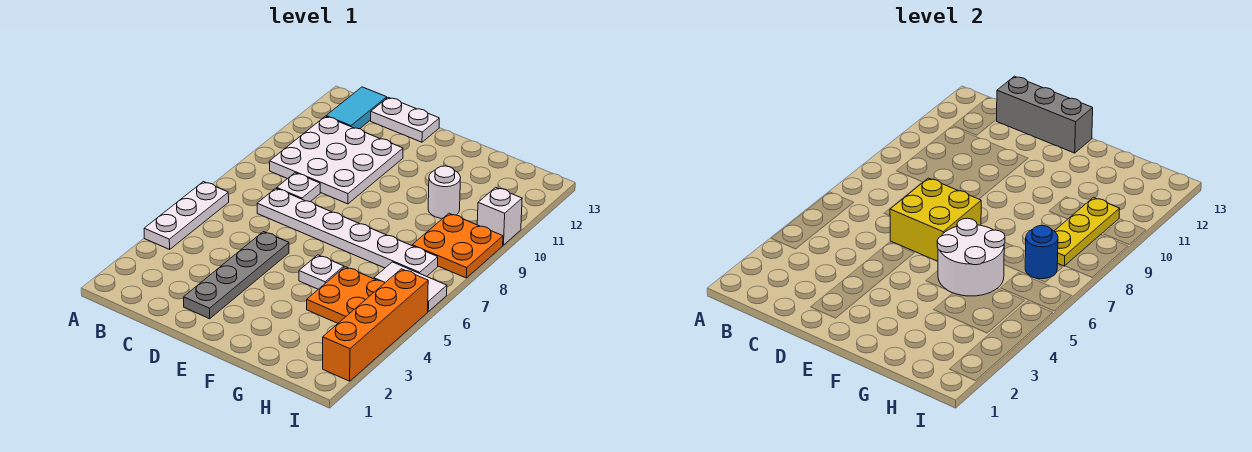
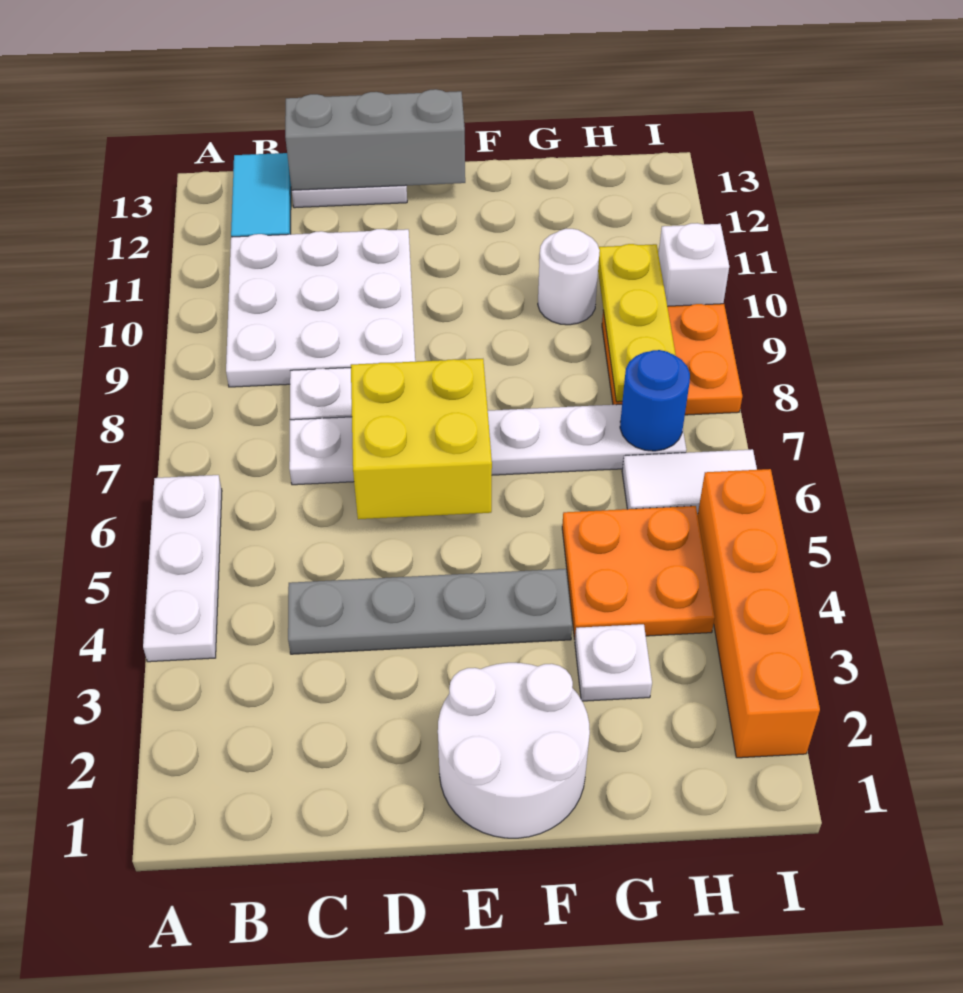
grey 1x4 plate [184,232,289,319] -> grey 1x4 plate turned to [288,569,572,654]
white 1x1 plate [299,255,344,289] -> white 1x1 plate moved to [575,624,652,701]
white 2x2 round brick [937,218,1005,296] -> white 2x2 round brick moved to [438,663,590,838]

